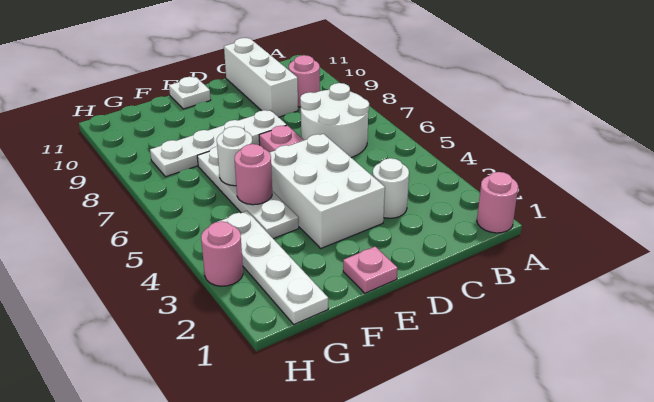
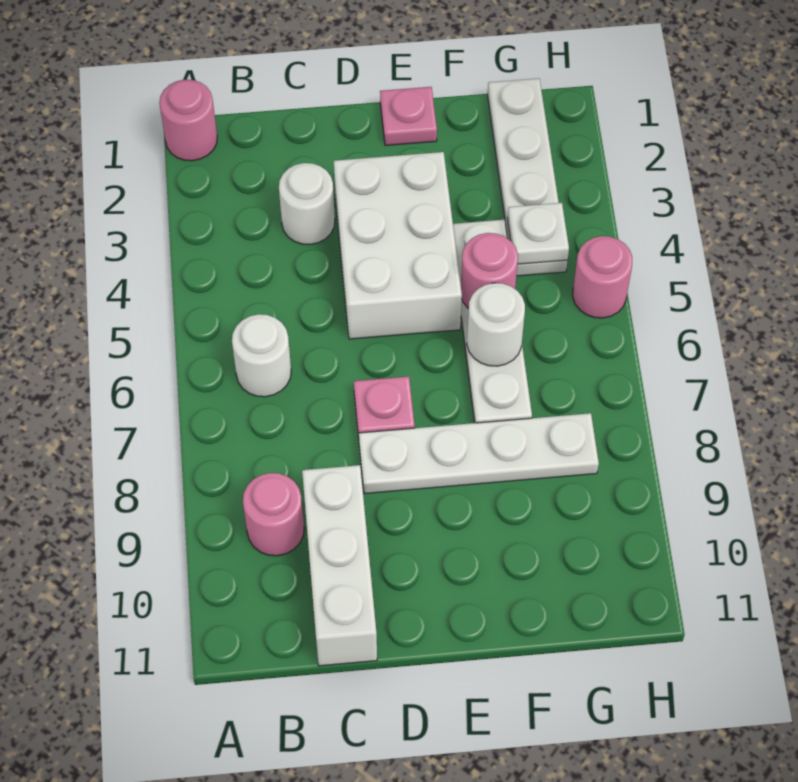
white 2x2 round brick [300,83,369,157] -> white 1x1 round brick [232,314,291,397]
white 1x1 plate [169,77,211,109] -> white 1x1 plate moved to [508,203,569,264]
pink 1x1 round brick [201,221,243,286] -> pink 1x1 round brick moved to [573,236,632,318]

